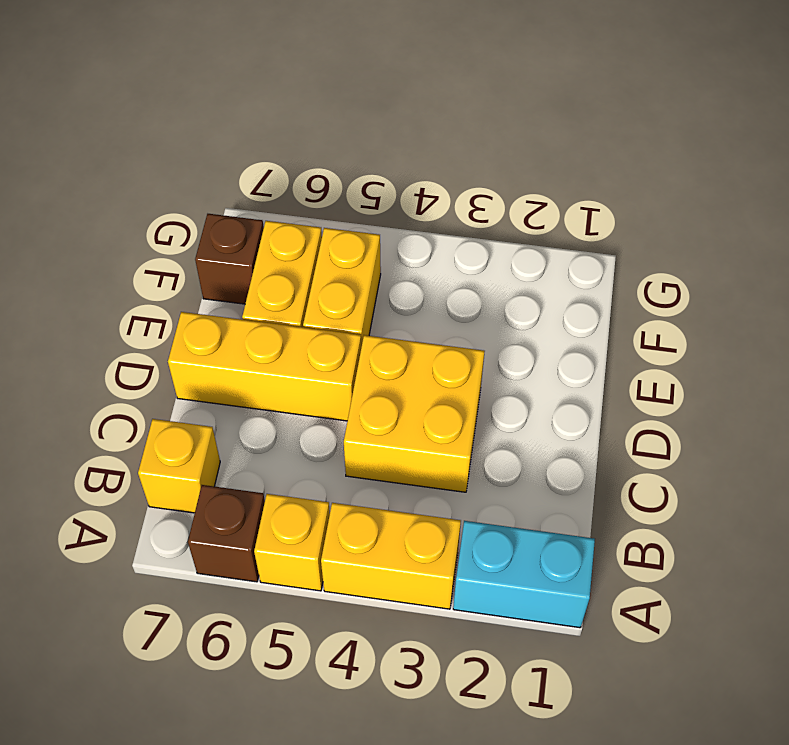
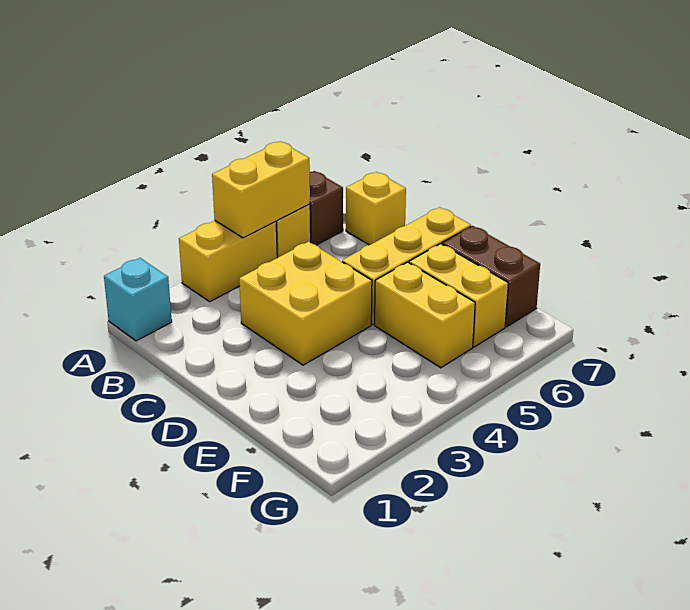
cyan 1x2 brick [453,521,595,628] -> cyan 1x1 brick [104,258,172,341]
none -> yellow 1x2 brick [212,141,310,238]
brown 1x1 brick [195,214,264,304] -> brown 1x2 brick [442,226,540,327]

